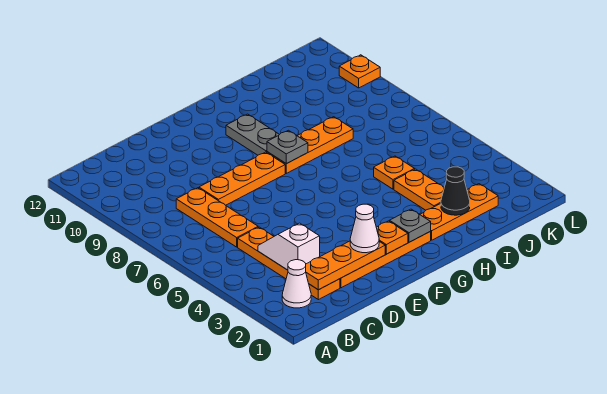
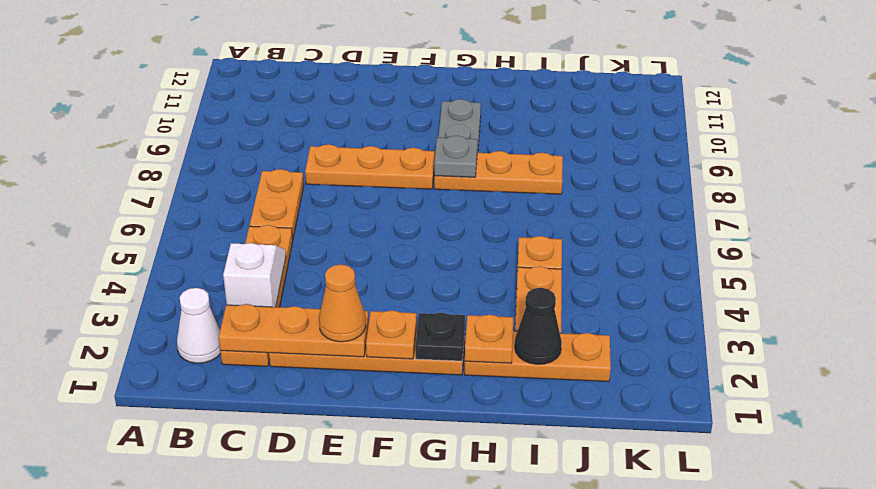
orange 1x3 plate [176,188,258,247] -> orange 1x2 plate [250,169,304,238]
white 1x1 cone [350,204,379,253] -> orange 1x1 cone [319,264,366,342]
grey 1x1 plate [390,209,431,242] -> black 1x1 plate [415,312,465,361]
orange 1x1 plate [339,55,380,88] -> orange 1x1 plate moved to [465,315,514,363]

